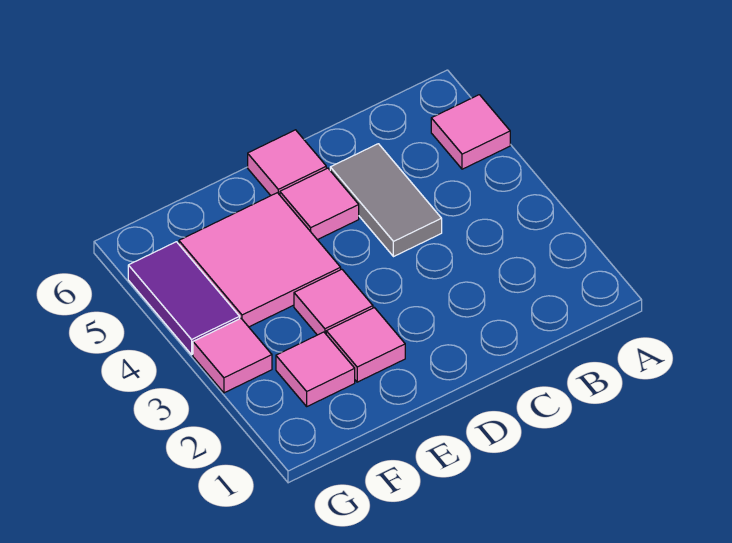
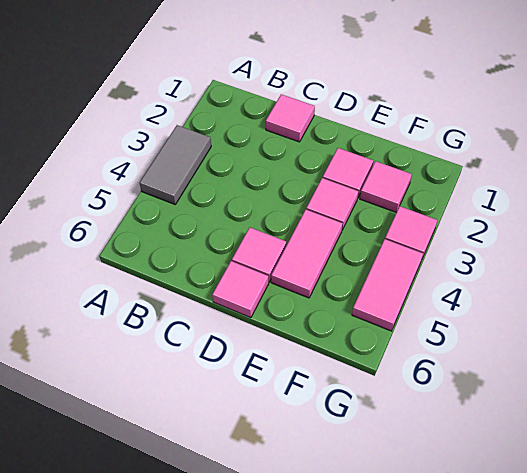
pink 1x1 tile [431,95,510,169] -> pink 1x1 tile moved to [266,94,315,142]
grey 1x2 tile [330,144,442,257] -> grey 1x2 tile moved to [139,125,211,204]
pink 2x2 tile [179,193,341,327] -> pink 1x2 tile [271,210,343,298]
purple 1x2 tile [128,242,240,354] -> pink 1x2 tile [352,239,423,331]

